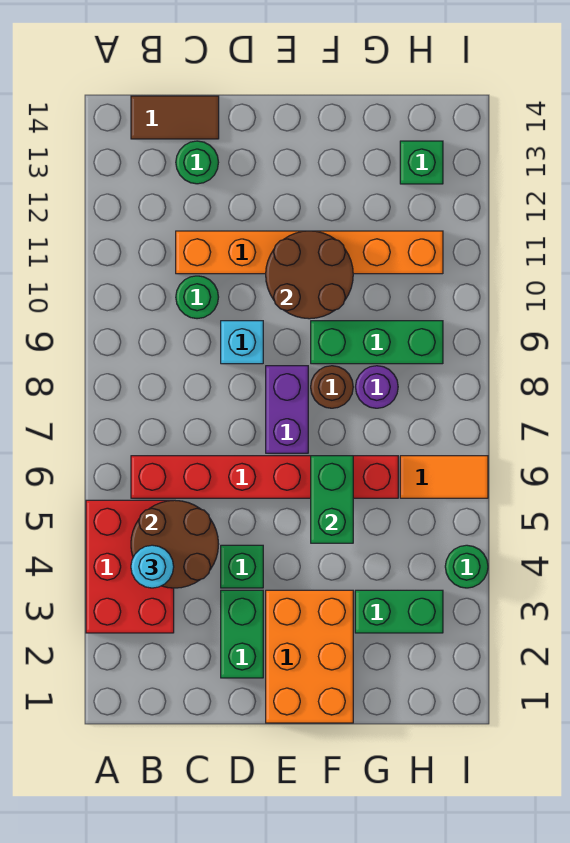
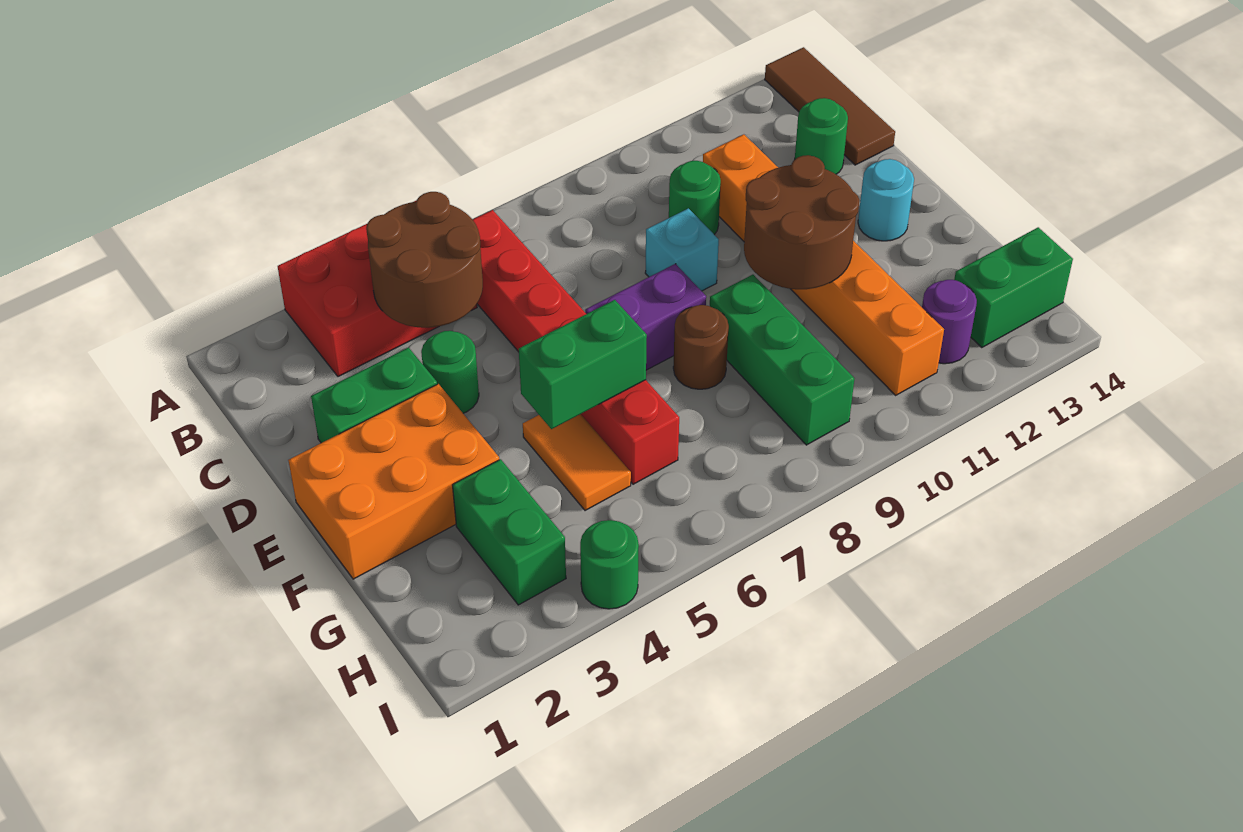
cyan 1x1 round brick [131,545,174,588] -> cyan 1x1 round brick moved to [858,159,914,241]
brown 1x2 tile [131,96,219,139] -> brown 1x3 tile [765,47,895,165]
green 1x1 brick [221,545,263,588] -> green 1x1 round brick [421,331,479,413]
purple 1x1 round brick [356,366,398,408] -> purple 1x1 round brick moved to [922,280,977,364]
orange 1x2 tile [400,456,488,498] -> orange 1x2 tile moved to [523,414,631,511]
green 1x1 brick [400,141,443,184] -> green 1x2 brick [954,227,1073,348]

